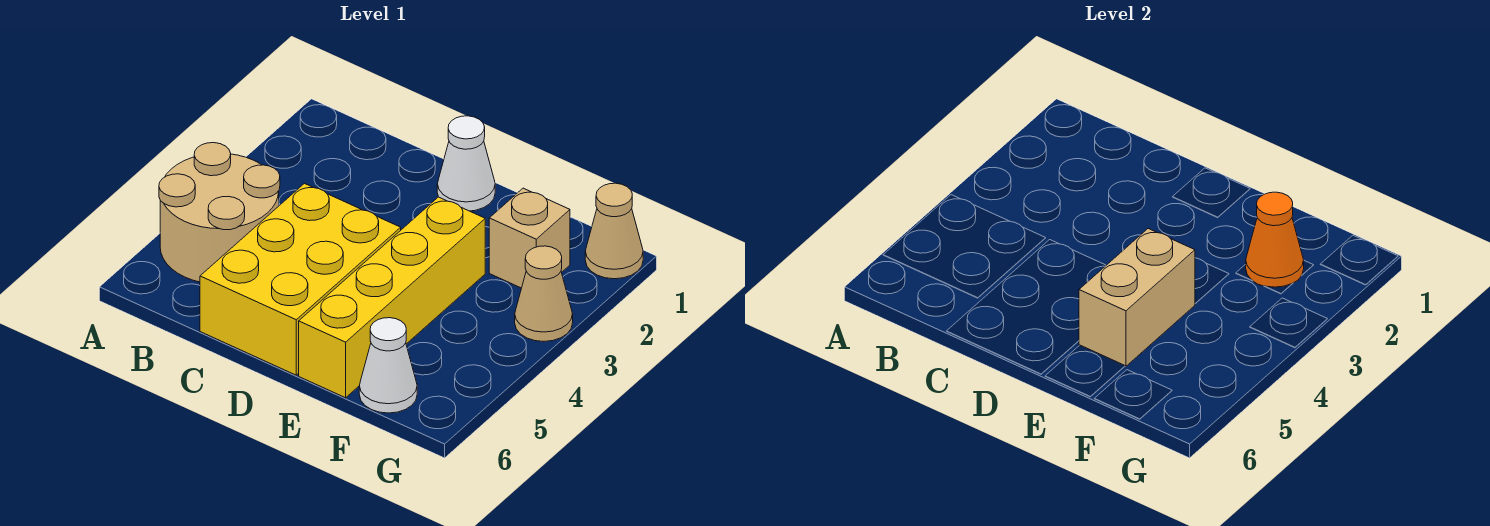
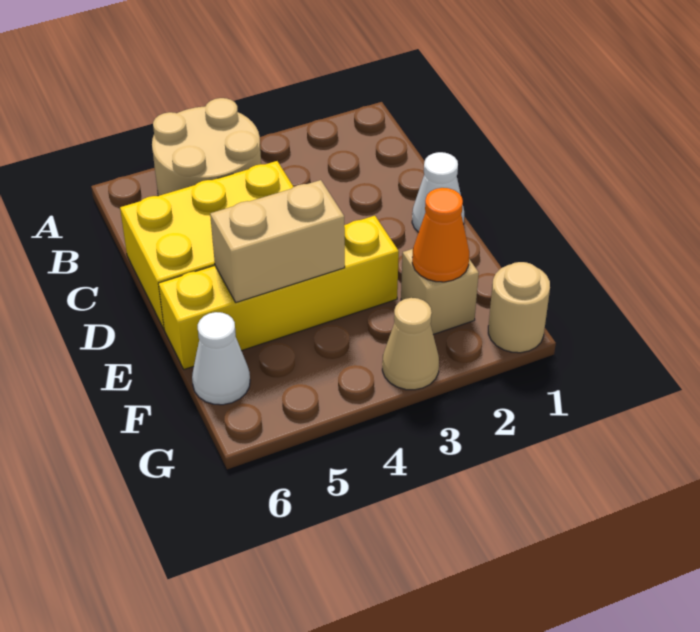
tan 1x1 cone [585,183,643,279] -> tan 1x1 round brick [488,262,550,353]

